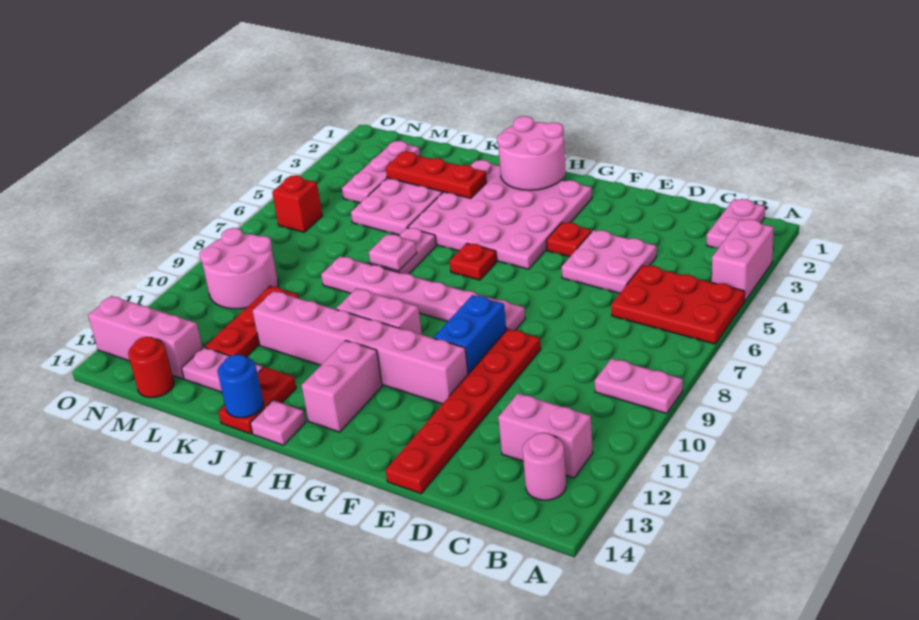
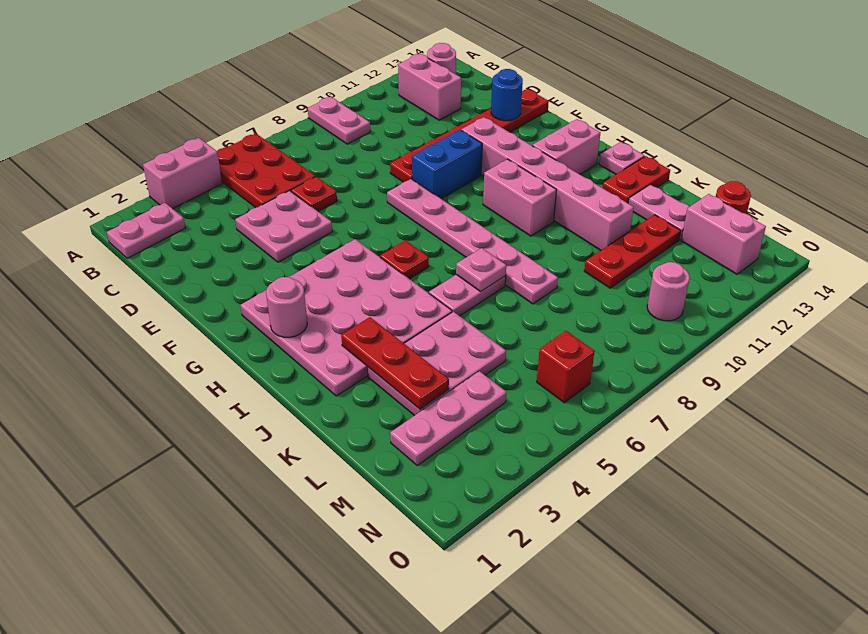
red 1x1 plate [546,222,592,257] -> red 1x1 plate moved to [291,177,337,212]
pink 2x2 round brick [497,116,566,190] -> pink 1x1 round brick [266,277,307,337]
blue 1x1 round brick [217,354,264,418] -> blue 1x1 round brick moved to [491,69,523,121]
pink 2x2 round brick [199,228,278,309] -> pink 1x1 round brick [647,262,690,321]
pink 1x3 brick [88,296,202,379] -> pink 1x2 brick [681,194,766,274]

